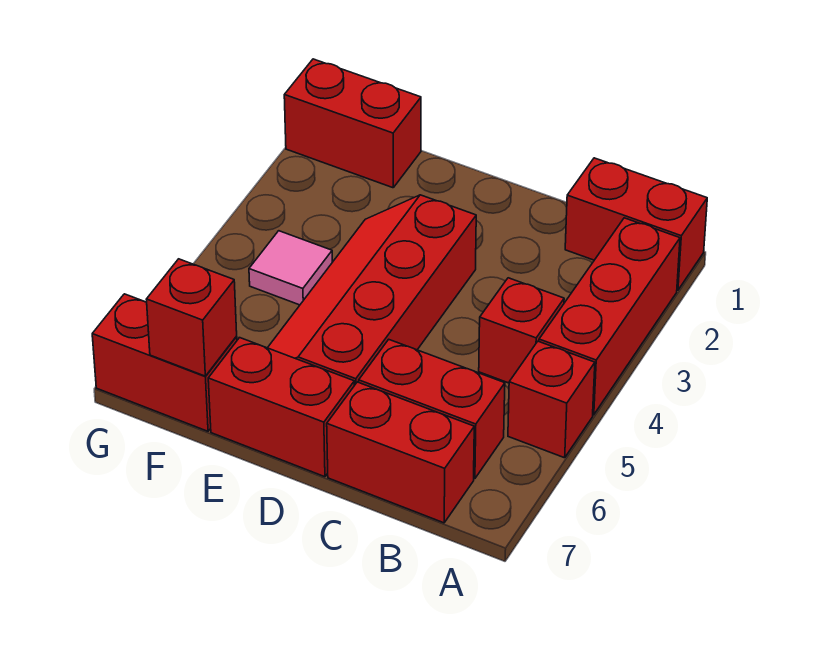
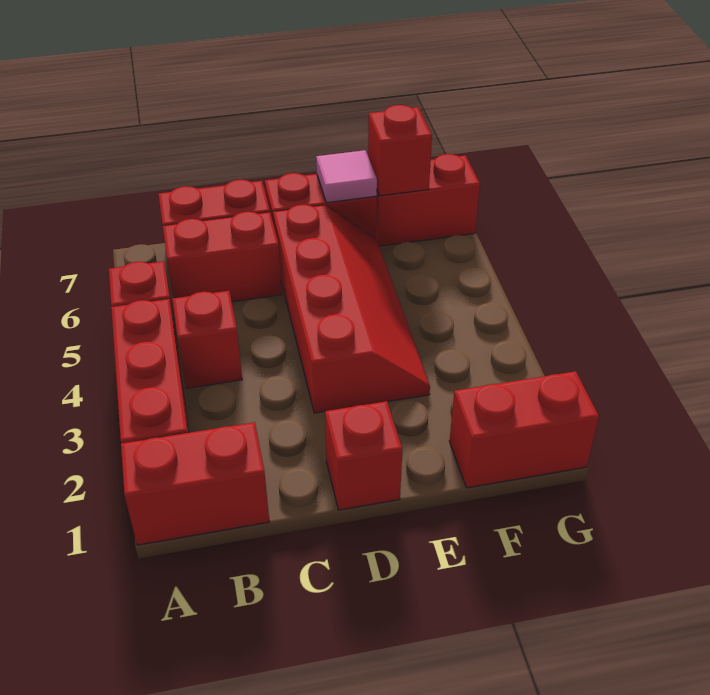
none -> red 1x1 brick [325,401,402,510]
pink 1x1 tile [249,231,332,305] -> pink 1x1 tile moved to [316,150,377,203]

